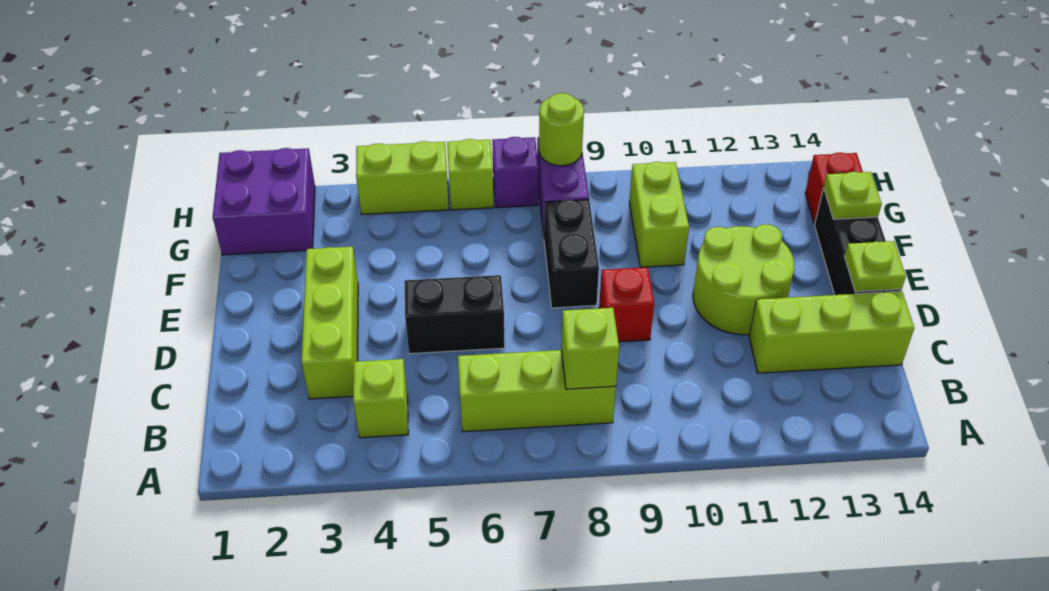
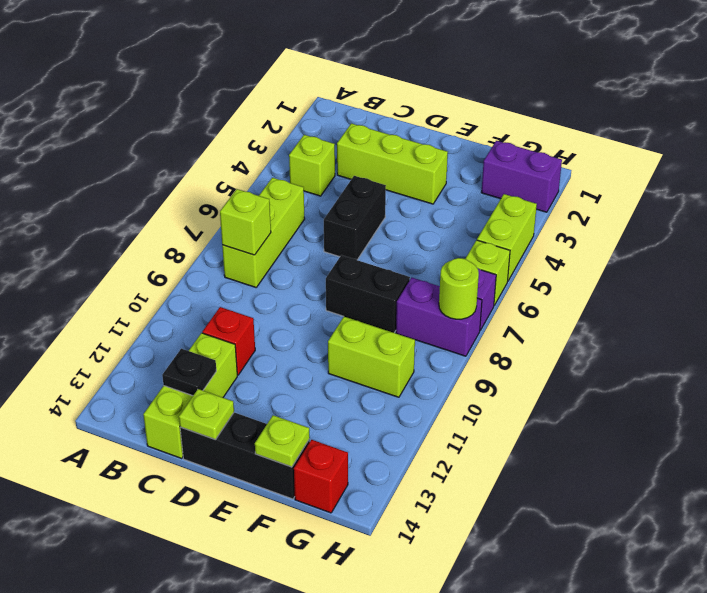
none -> black 1x1 plate [162,349,216,396]
red 1x1 brick [599,267,654,342] -> red 1x1 brick moved to [202,307,255,375]
lime 2x2 round brick [693,224,794,335] -> none
purple 2x2 brick [213,148,315,255] -> purple 1x2 brick [481,141,562,212]

